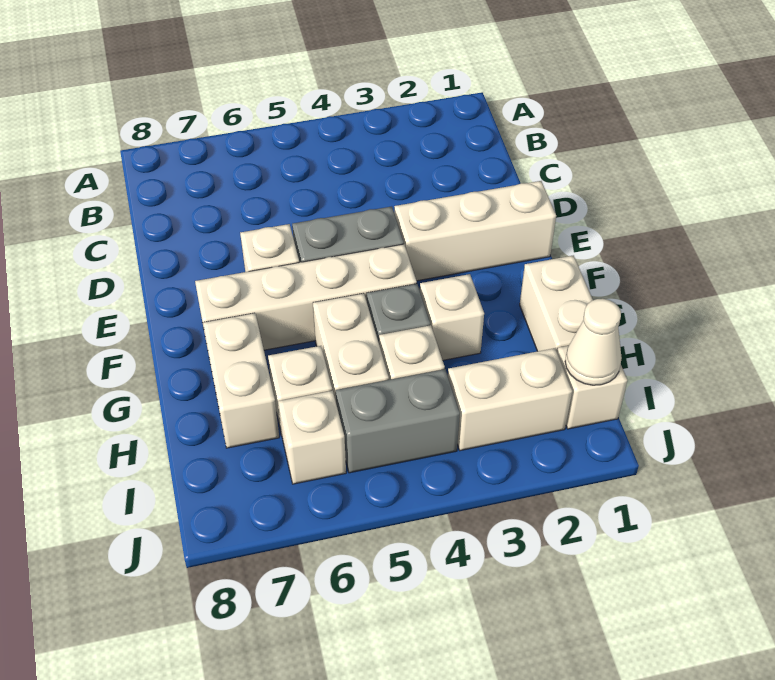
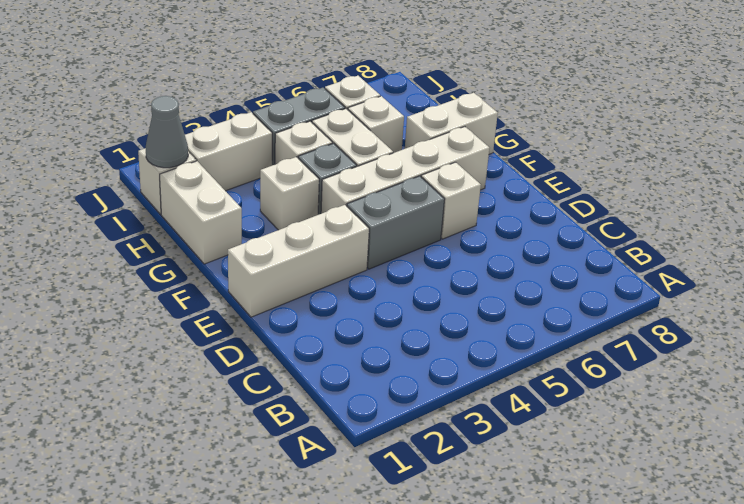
white 1x2 brick [203,313,279,448] -> white 1x2 brick turned to [405,93,498,154]
white 1x1 cone [565,299,622,385] -> grey 1x1 cone [146,96,188,168]

